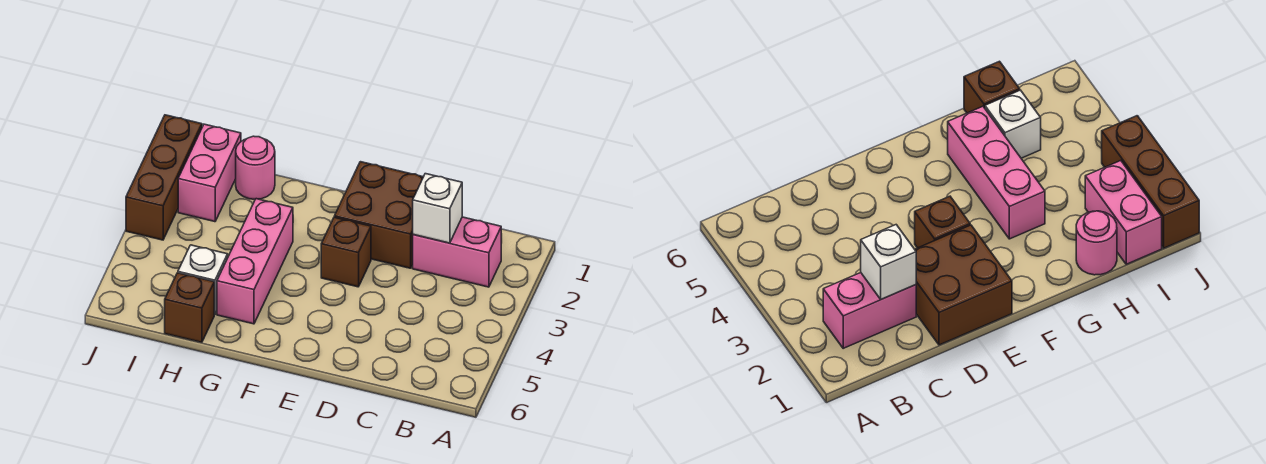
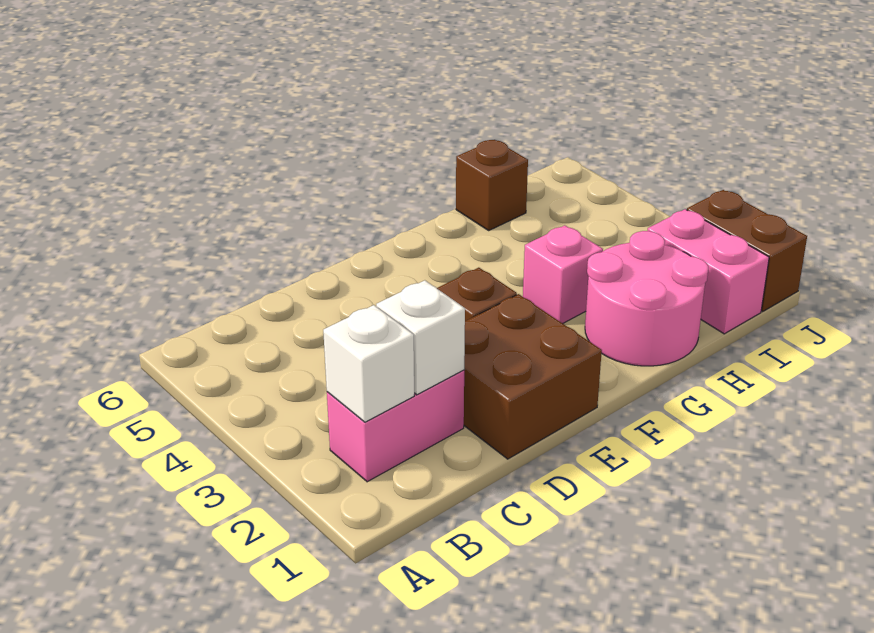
pink 1x3 brick [217,199,293,324] -> pink 1x1 brick [523,225,603,323]
pink 1x1 round brick [236,136,275,199] -> pink 2x2 round brick [585,231,708,366]
white 1x1 brick [178,245,228,315] -> white 1x1 brick moved to [323,305,414,422]
brown 1x3 brick [126,115,202,240] -> brown 1x2 brick [687,190,807,312]

